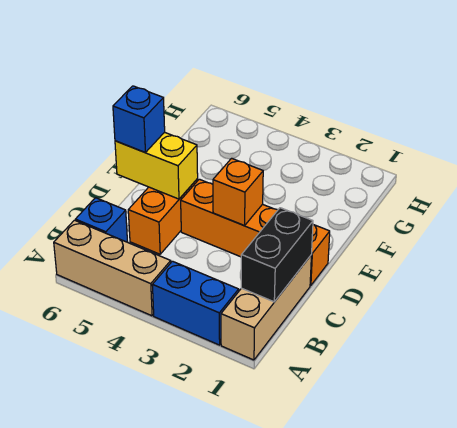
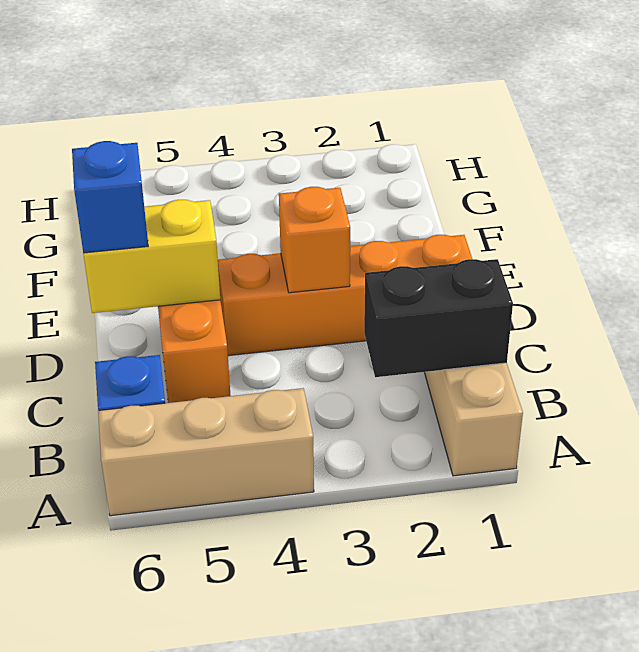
blue 1x2 brick [152,261,239,345] -> none
black 1x2 brick [241,208,313,302] -> black 1x2 brick turned to [364,259,513,377]

